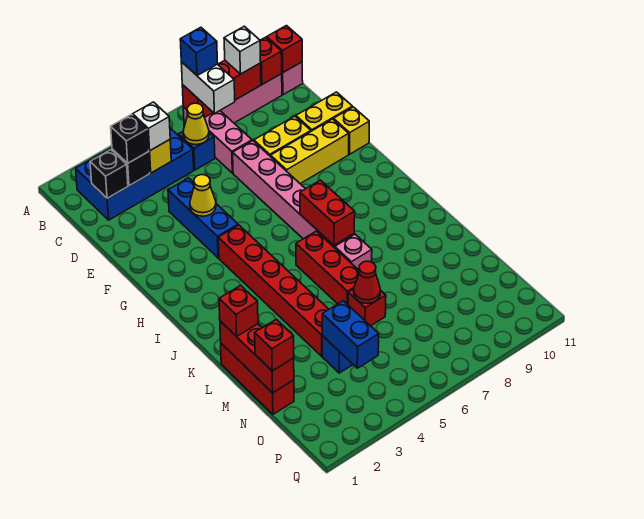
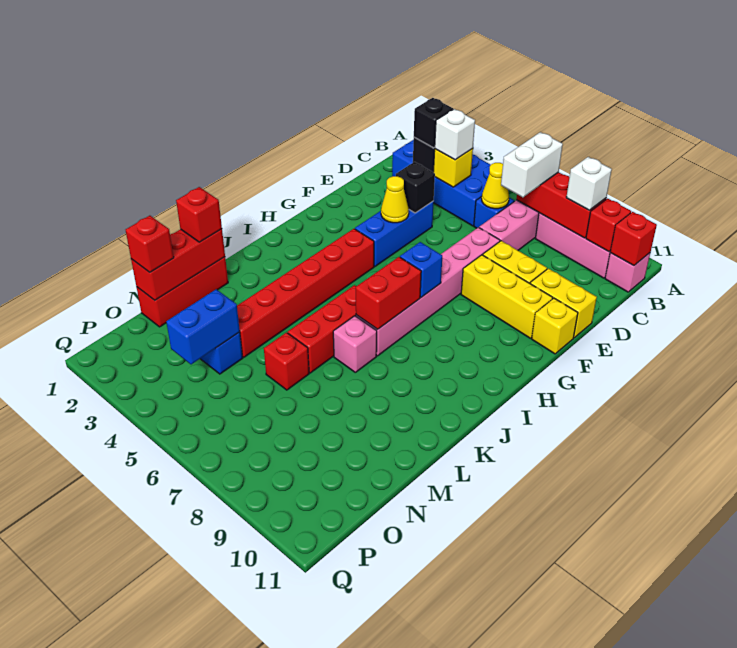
blue 1x1 brick [180,27,218,76] -> blue 1x1 brick moved to [400,242,442,297]
black 1x1 brick [90,150,128,198] -> black 1x1 brick moved to [396,162,435,213]
red 1x1 cone [354,261,380,303] -> none

